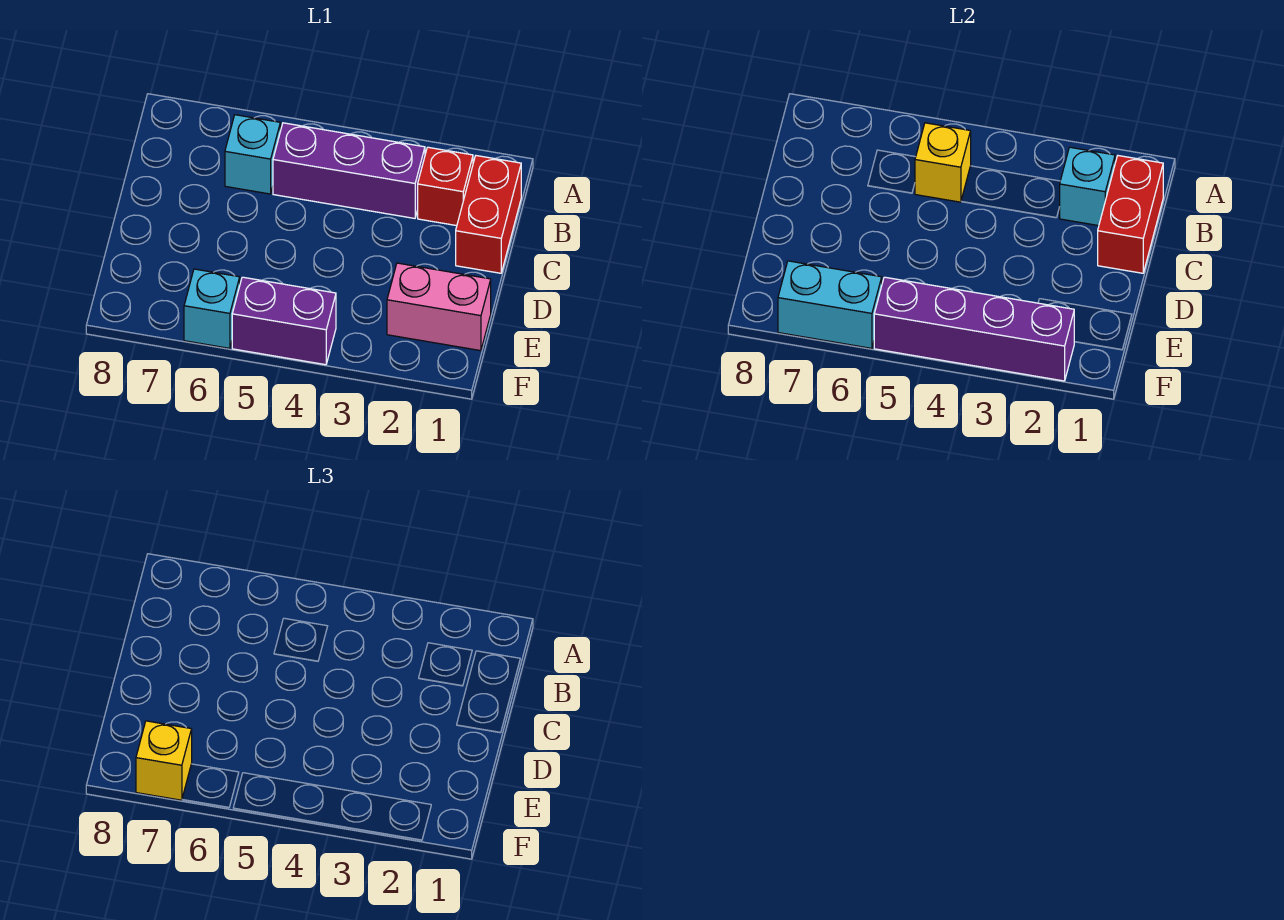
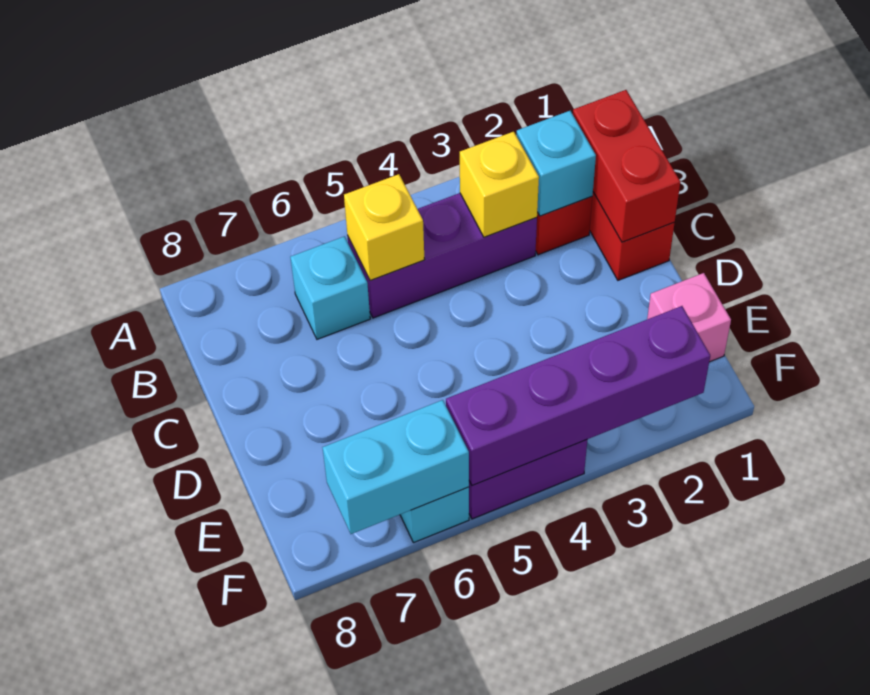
pink 1x2 brick [387,263,491,351] -> pink 1x1 brick [647,273,731,362]
yellow 1x1 brick [136,721,192,800] -> yellow 1x1 brick moved to [460,132,539,237]

